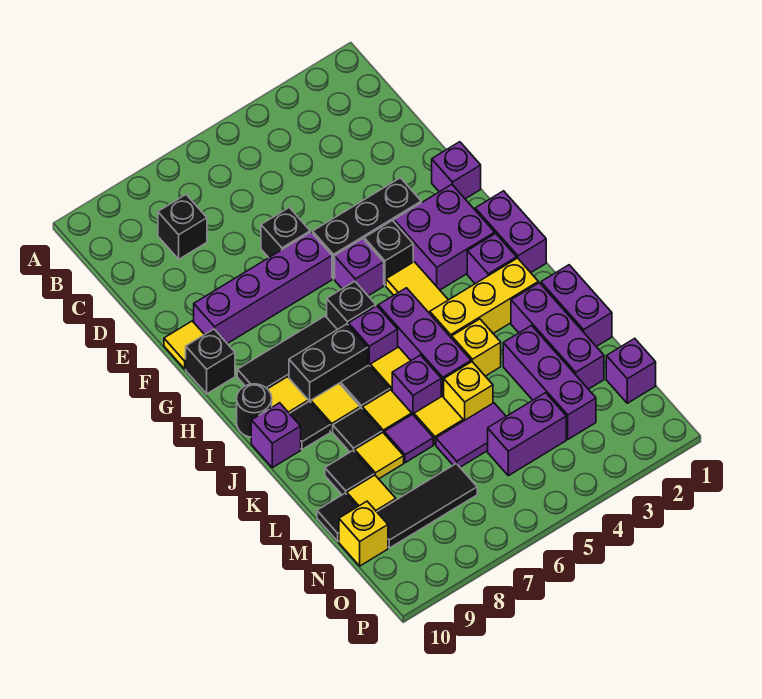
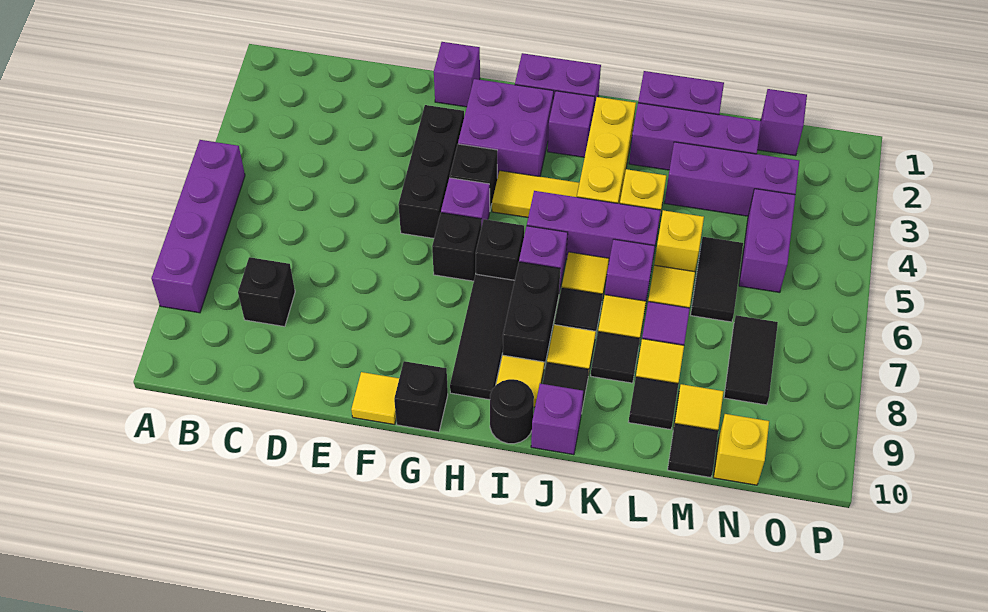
black 1x1 brick [261,208,310,258] -> black 1x1 brick moved to [432,213,481,281]
purple 1x4 brick [194,232,332,344] -> purple 1x4 brick moved to [151,140,245,313]
purple 1x2 tile [436,403,506,467] -> black 1x2 tile [691,237,743,322]
black 1x3 tile [377,464,477,548] -> black 1x2 tile [724,315,778,405]

